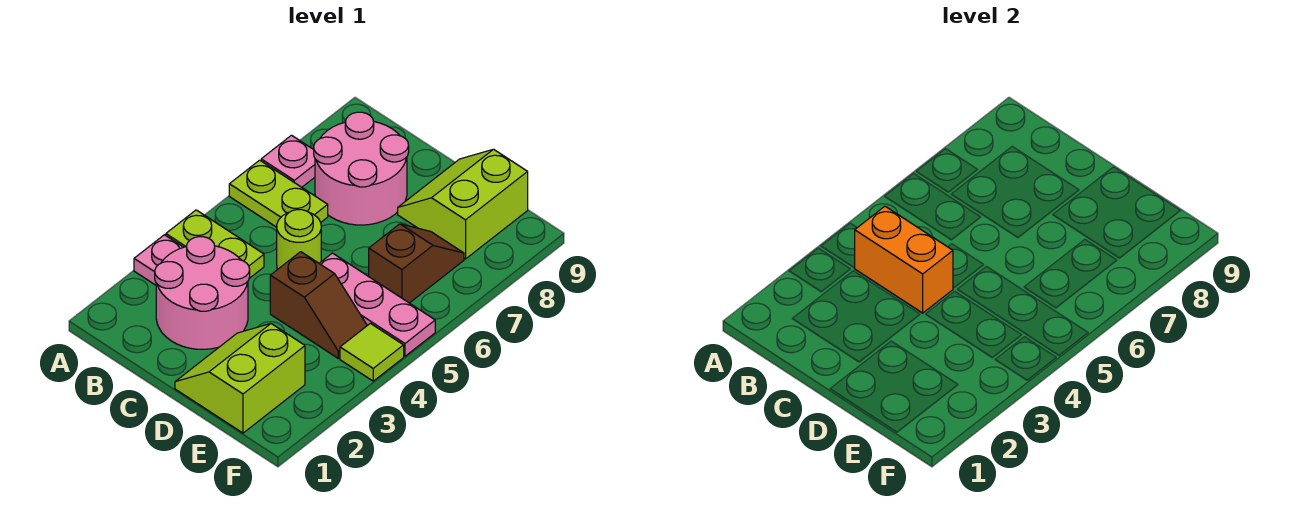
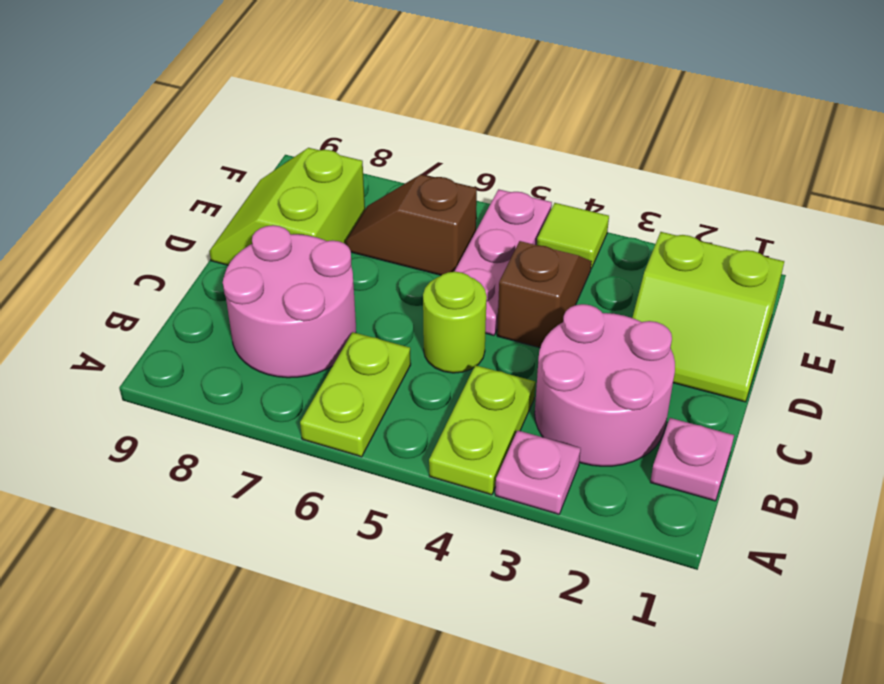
pink 1x1 plate [261,135,315,187] -> pink 1x1 plate moved to [650,418,734,501]
orange 1x2 brick [855,206,953,313] -> none
lime 2x2 slope [398,149,528,259] -> lime 2x2 slope turned to [209,148,365,265]

